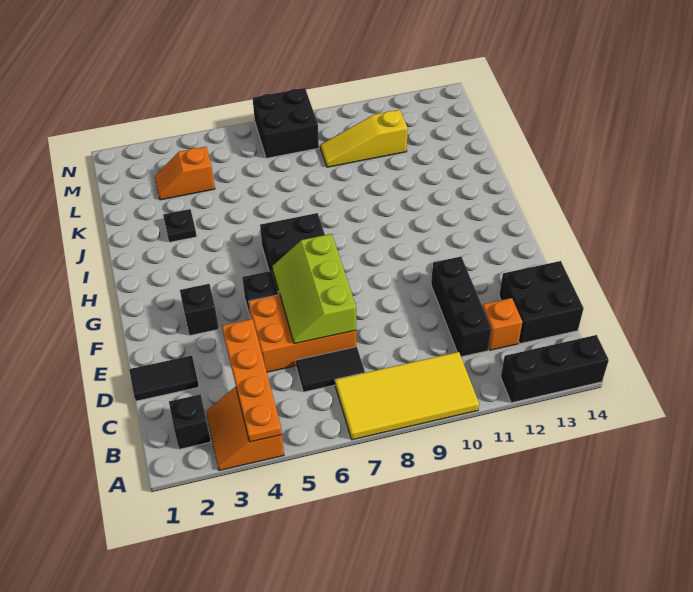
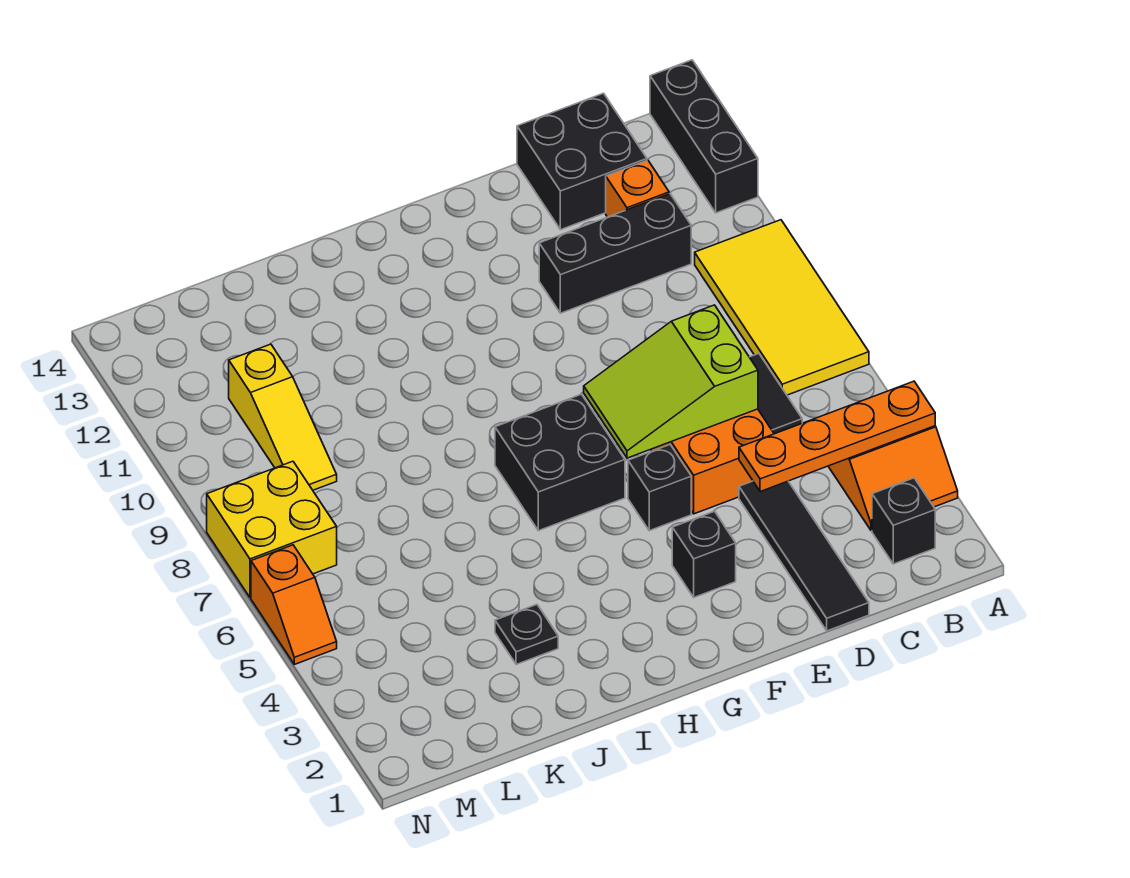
black 1x2 tile [129,356,199,401] -> black 1x4 tile [739,481,869,631]
lime 2x3 slope [273,234,356,344] -> lime 2x3 slope turned to [584,305,758,458]
orange 1x2 slope [155,147,215,200] -> orange 1x2 slope moved to [251,545,337,664]
black 2x2 brick [253,88,319,158] -> yellow 2x2 brick [207,461,337,598]

